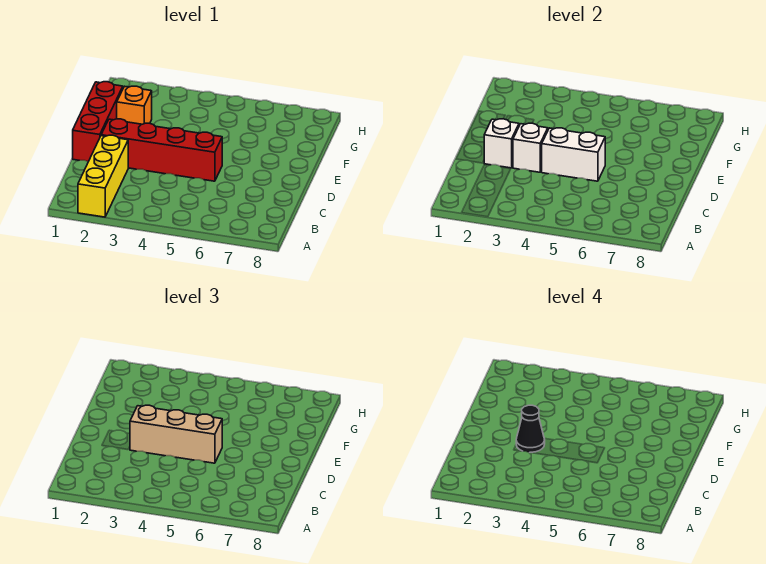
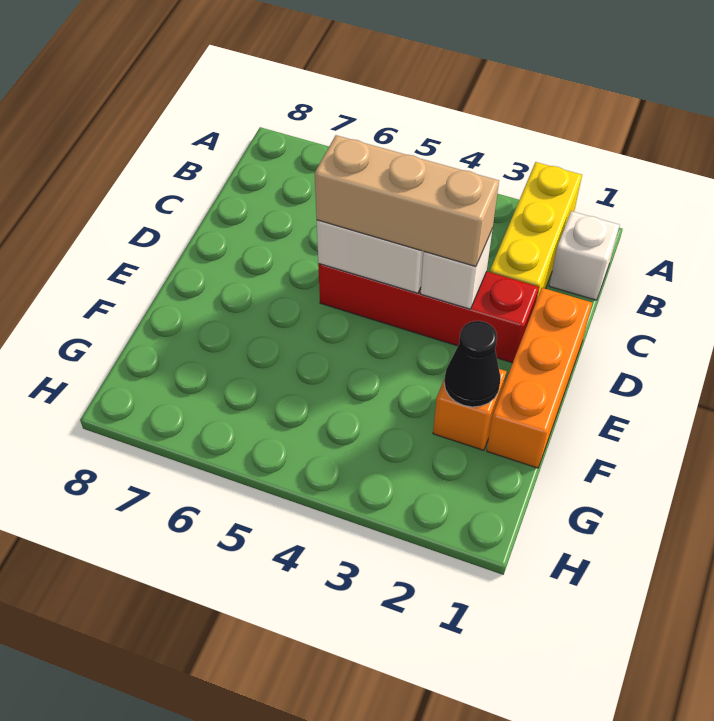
red 1x3 brick [73,82,123,162] -> orange 1x3 brick [487,288,592,468]
white 1x1 brick [484,119,519,168] -> white 1x1 brick moved to [549,211,619,300]
black 1x1 cone [516,405,545,453] -> black 1x1 cone moved to [444,321,501,407]

